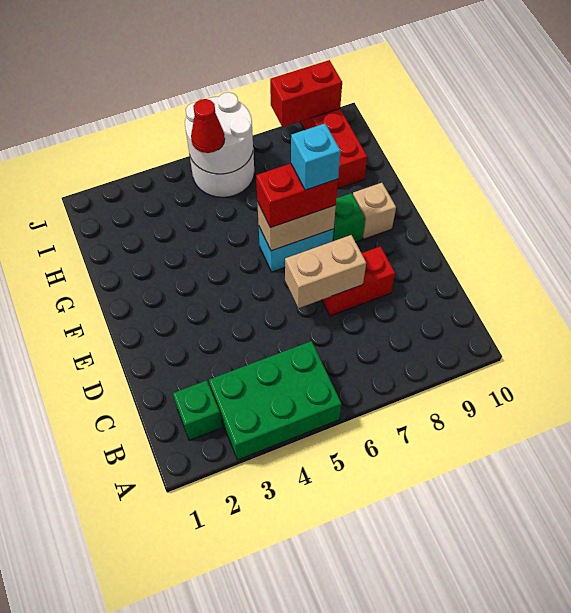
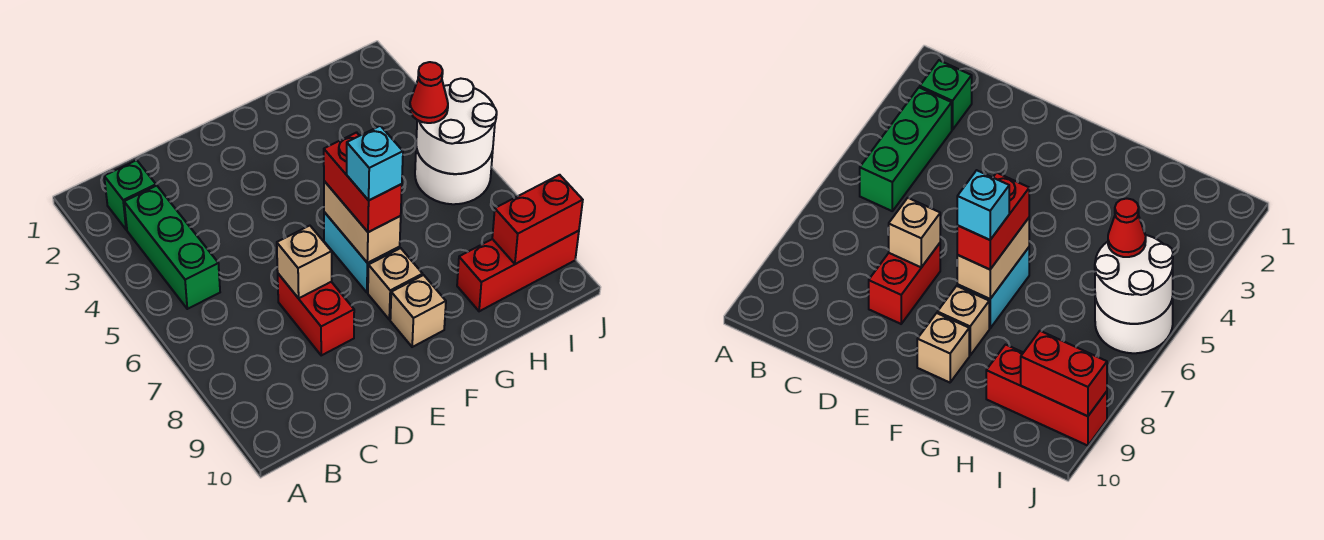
green 2x3 brick [209,341,341,460] -> green 1x3 brick [124,186,220,309]
tan 1x2 brick [285,235,366,308] -> tan 1x1 brick [277,226,332,298]
green 1x1 brick [333,193,365,242] -> tan 1x1 brick [368,248,423,320]
red 1x2 brick [270,60,342,127] -> red 1x2 brick turned to [492,175,583,264]

